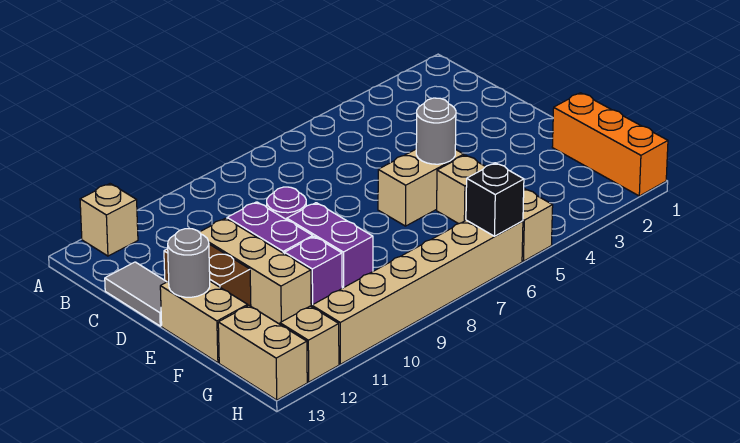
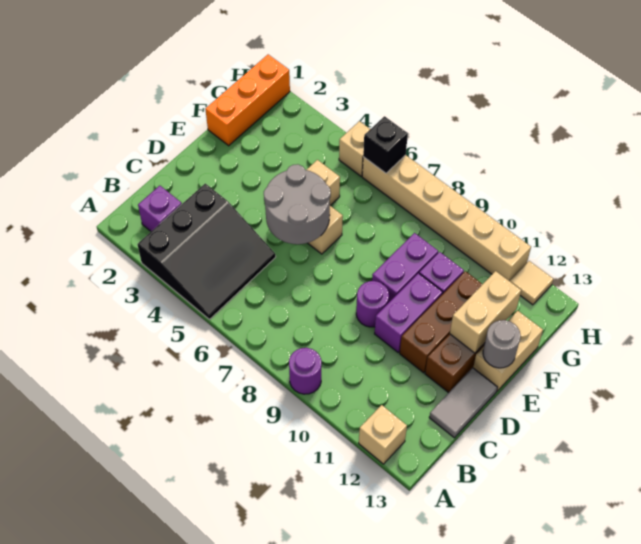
none -> black 3x3 slope [137,184,276,319]
none -> purple 1x1 round brick [289,348,321,394]
none -> purple 1x1 brick [138,186,182,231]
tan 1x3 brick [199,218,311,324] -> brown 1x3 brick [400,271,482,373]
grey 1x1 round brick [416,98,456,164] -> grey 2x2 round brick [264,164,331,244]
tan 1x2 brick [218,306,307,400] -> tan 1x2 brick moved to [450,271,521,353]
tan 1x1 brick [280,306,339,382] -> tan 1x1 tile [510,261,553,305]

